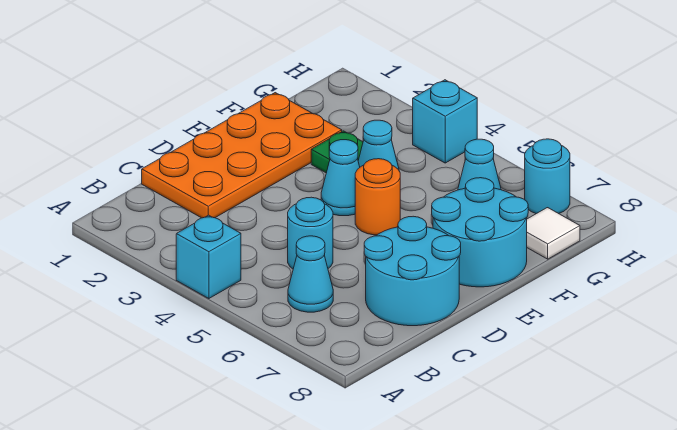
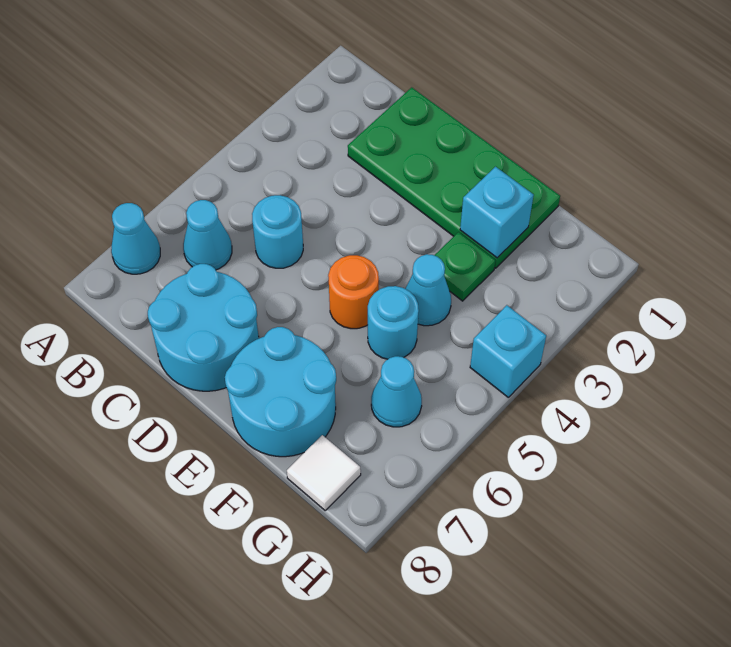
cyan 1x1 brick [176,215,241,299] -> cyan 1x1 brick moved to [460,167,534,258]
orange 2x4 plate [142,93,342,218] -> green 2x4 plate [348,87,560,268]
cyan 1x1 cone [321,140,360,216] -> cyan 1x1 cone moved to [111,203,160,274]
cyan 1x1 round brick [525,139,570,214] -> cyan 1x1 round brick moved to [368,286,419,359]

